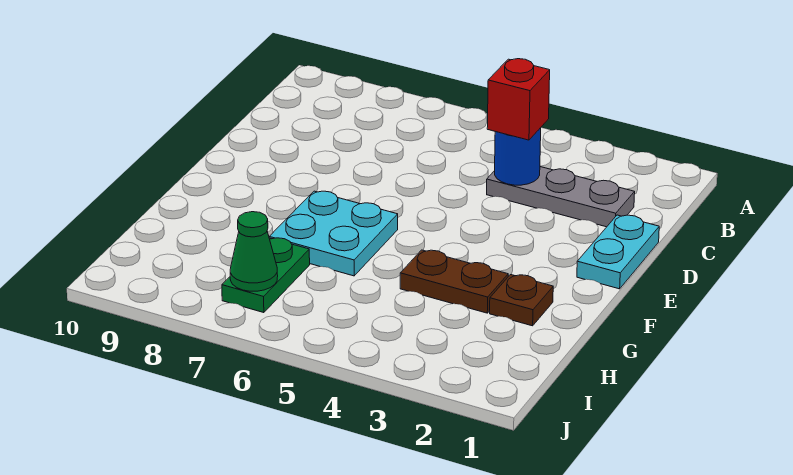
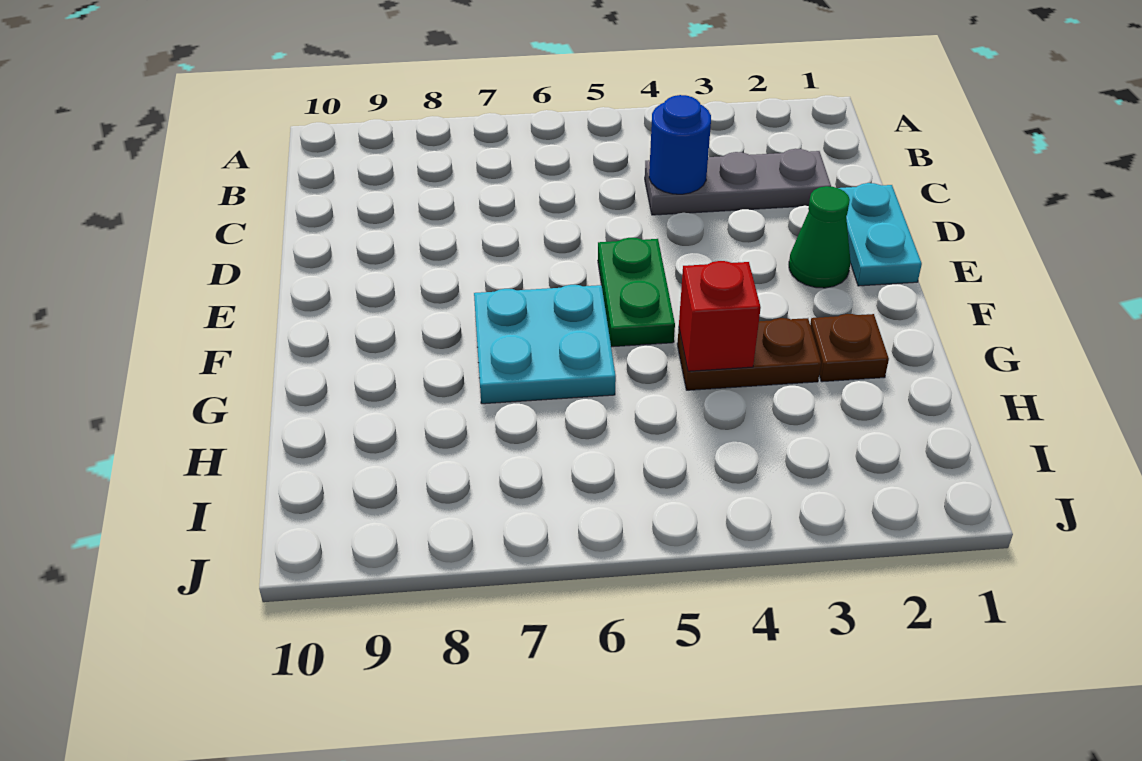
red 1x1 brick [487,59,550,140] -> red 1x1 brick moved to [679,261,761,371]
green 1x2 plate [222,238,310,313] -> green 1x2 plate moved to [598,238,675,347]
green 1x1 cone [230,212,278,291] -> green 1x1 cone moved to [789,186,851,288]

